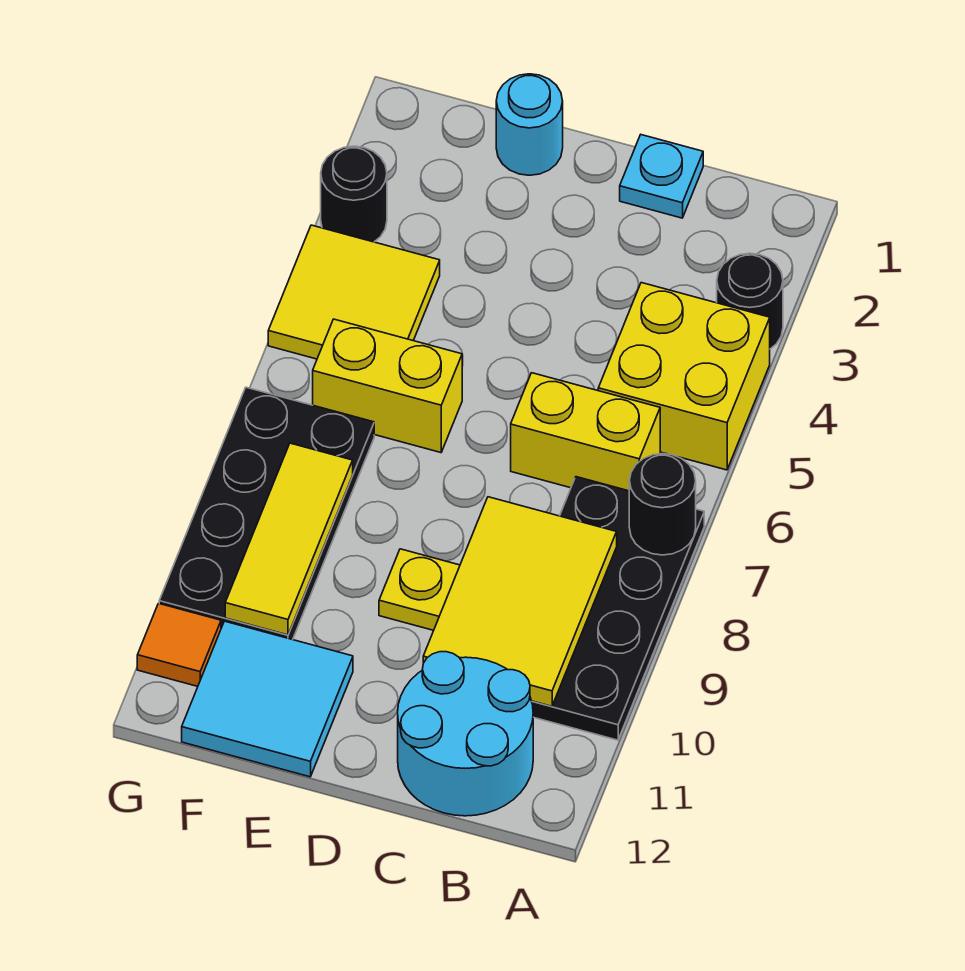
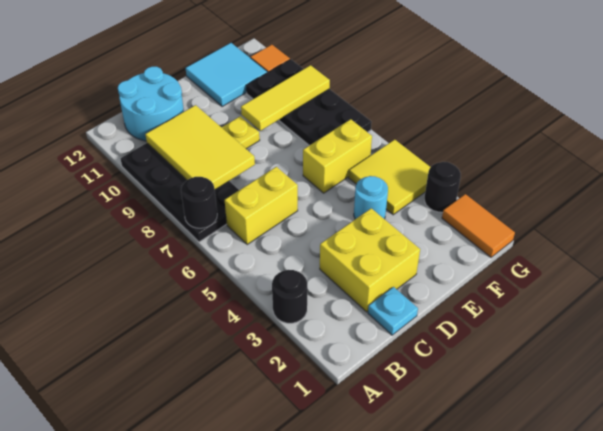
yellow 2x2 brick [598,283,770,470] -> yellow 2x2 brick moved to [320,208,420,312]
cyan 1x1 round brick [496,74,563,175] -> cyan 1x1 round brick moved to [354,176,388,219]
yellow 1x3 tile [225,443,353,635] -> yellow 1x3 tile turned to [241,65,330,131]
none -> orange 1x2 tile [442,194,515,257]

